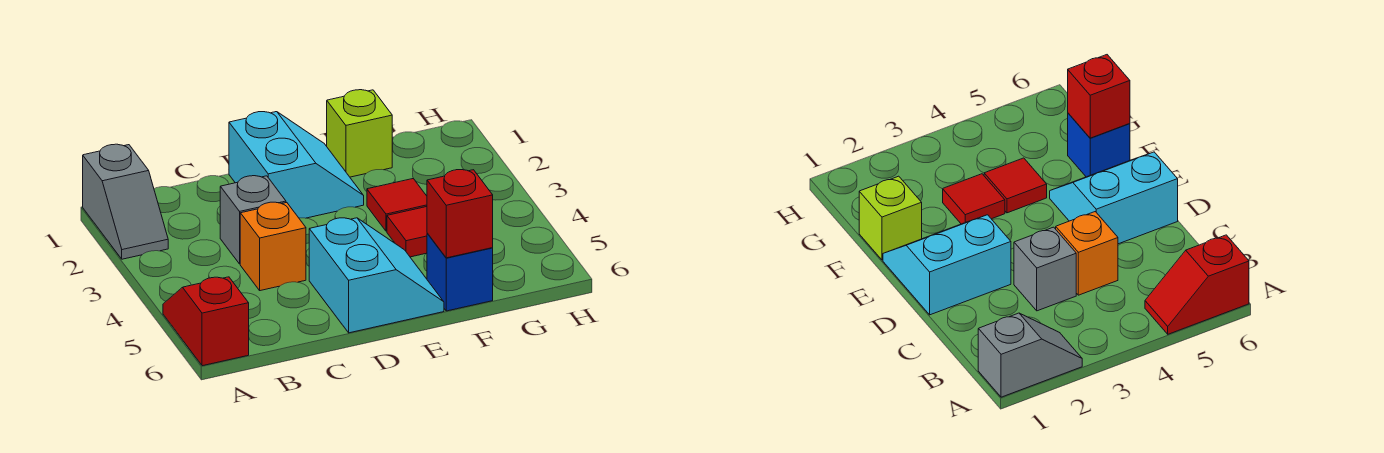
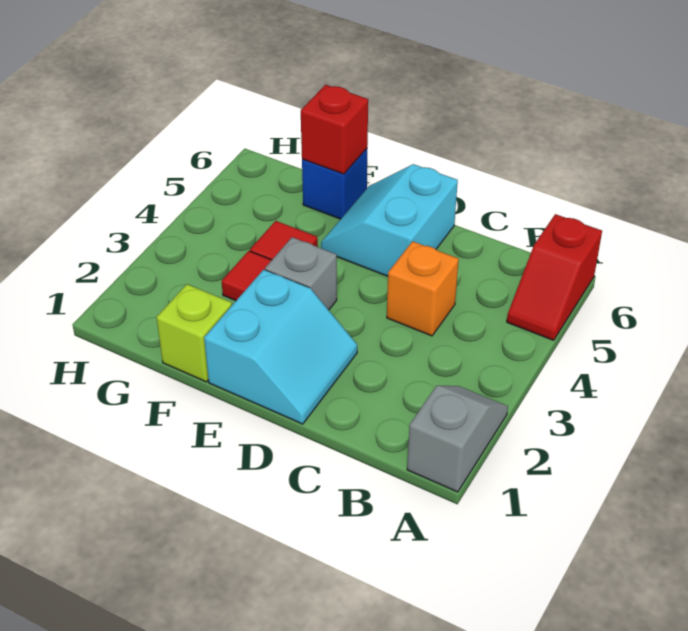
grey 1x1 brick [220,176,286,264] -> grey 1x1 brick moved to [265,237,337,310]
cyan 2x2 slope [229,112,364,218] -> cyan 2x2 slope turned to [204,270,357,424]

